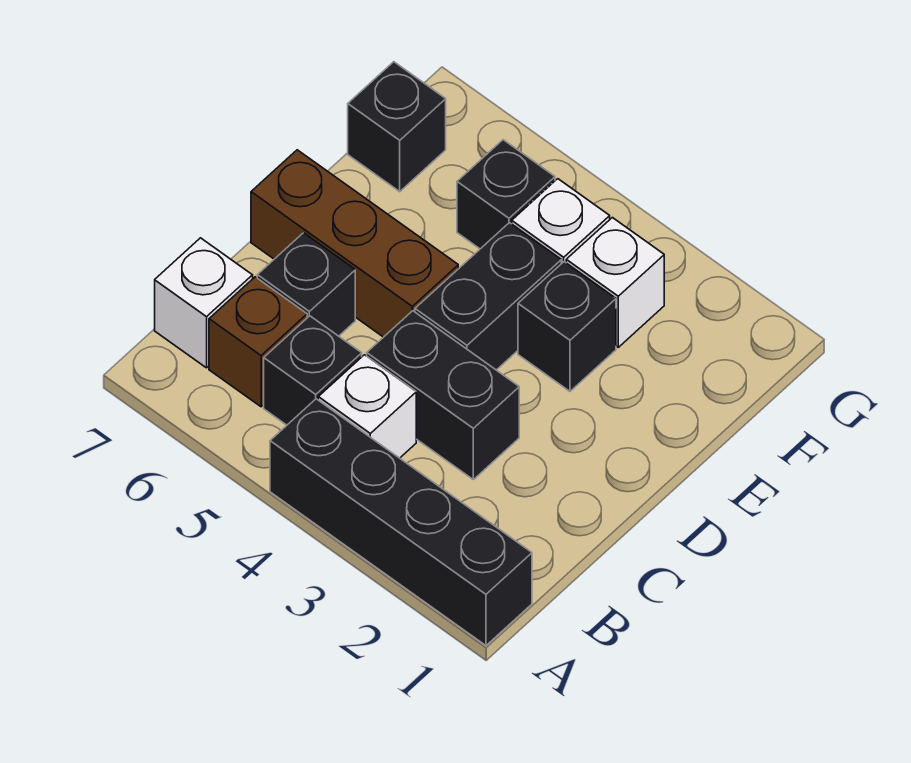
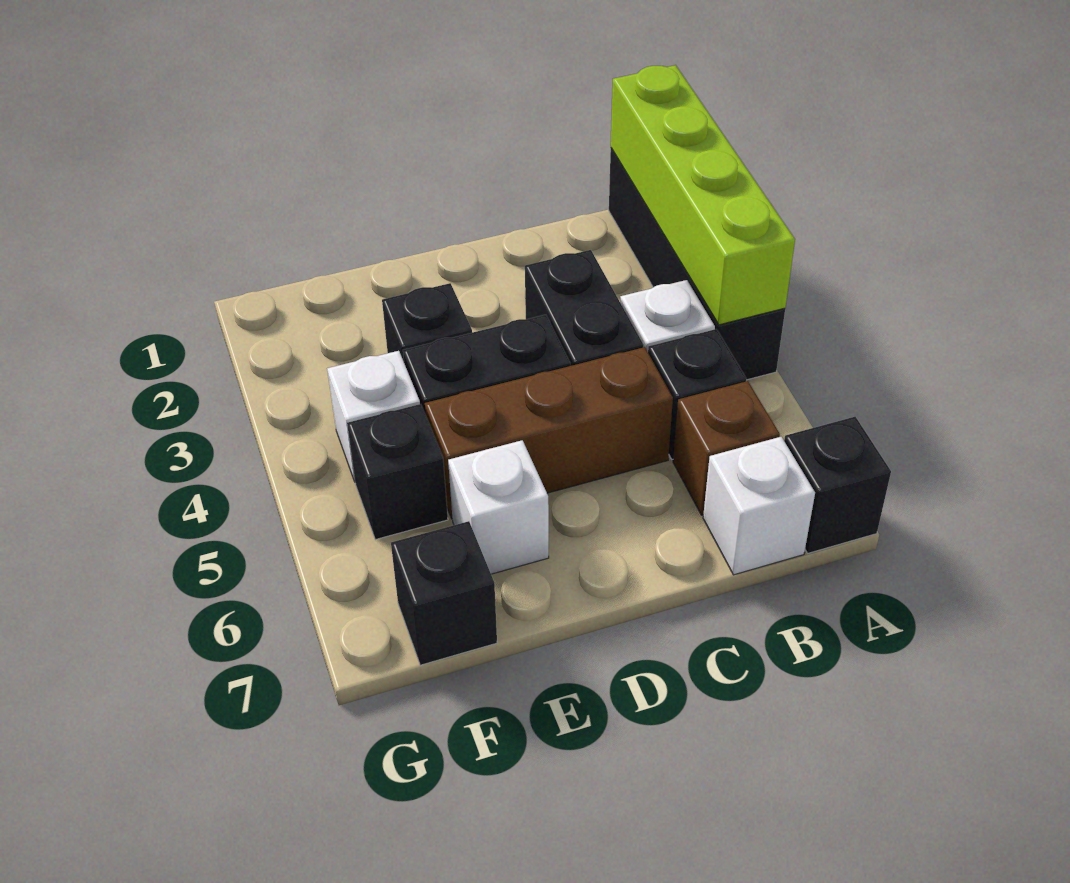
none -> lime 1x4 brick [611,65,795,325]
black 1x1 brick [257,233,355,336] -> black 1x1 brick moved to [784,417,891,553]
brown 1x3 brick [251,150,458,337] -> brown 1x3 brick turned to [425,347,673,519]
white 1x1 brick [566,218,664,347] -> white 1x1 brick moved to [448,440,549,574]

